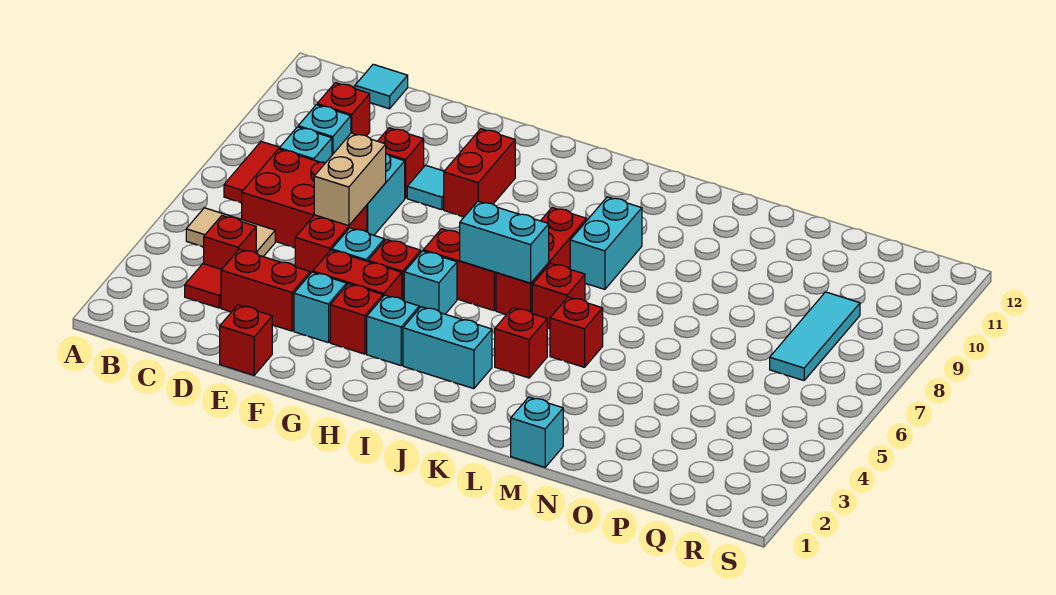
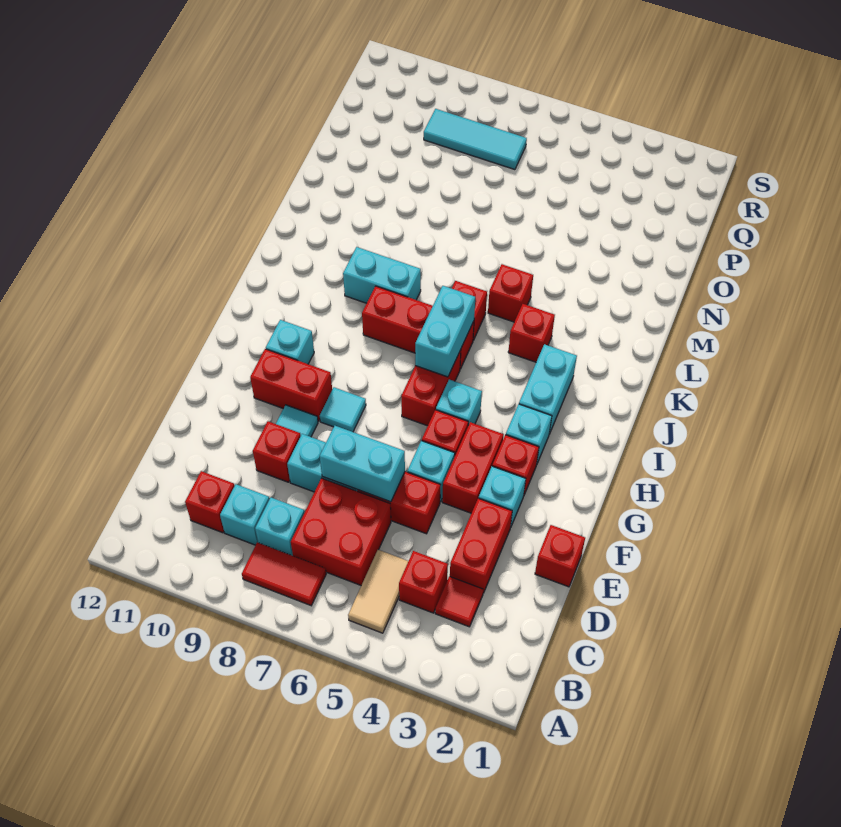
cyan 1x1 tile [355,64,408,109] -> cyan 1x1 tile moved to [320,387,366,432]
tan 1x2 brick [314,133,386,226] -> cyan 1x2 brick [320,426,405,502]
cyan 1x1 brick [511,397,563,467] -> cyan 1x1 brick moved to [266,320,314,364]

